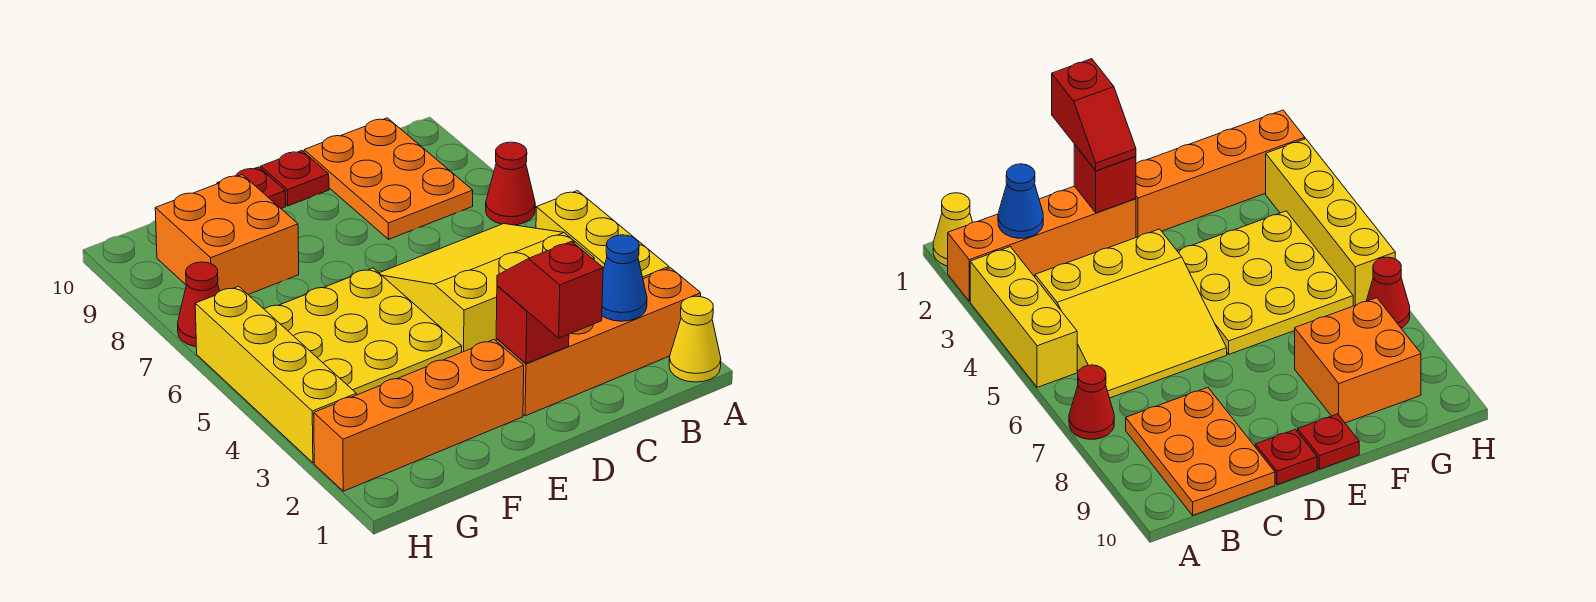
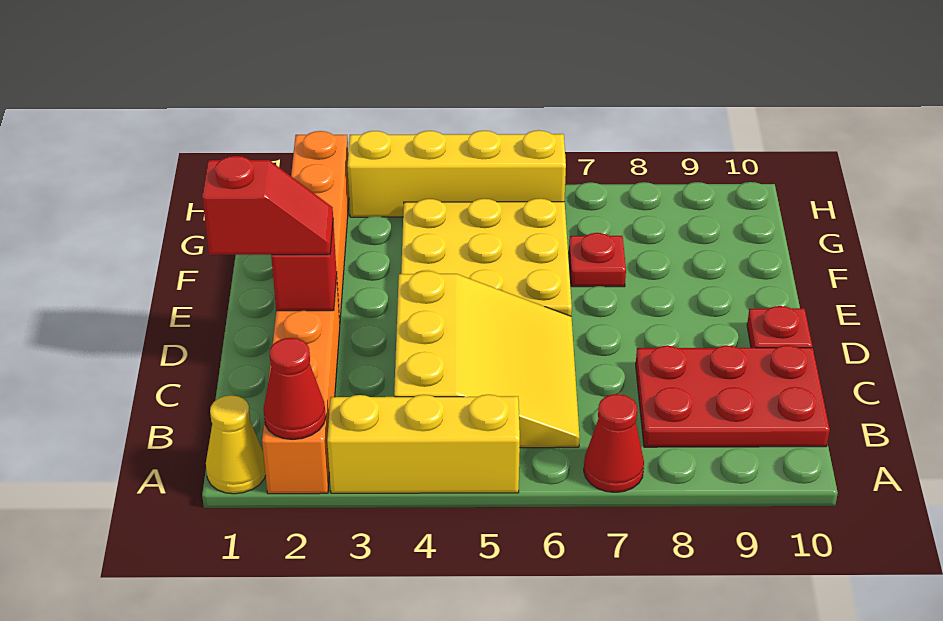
blue 1x1 cone [602,235,647,321] -> none
orange 2x3 plate [304,118,473,239] -> red 2x3 plate [636,345,830,447]
red 1x1 plate [217,167,286,209] -> red 1x1 plate moved to [569,233,626,287]
orange 2x2 brick [155,175,299,295] -> none
red 1x1 cone [178,262,219,347] -> red 1x1 cone moved to [263,338,326,439]

